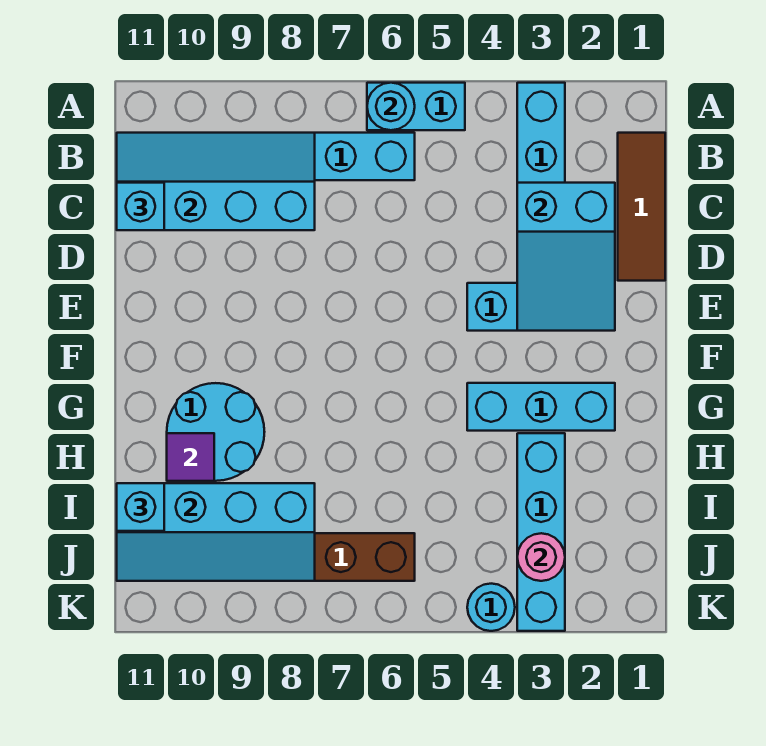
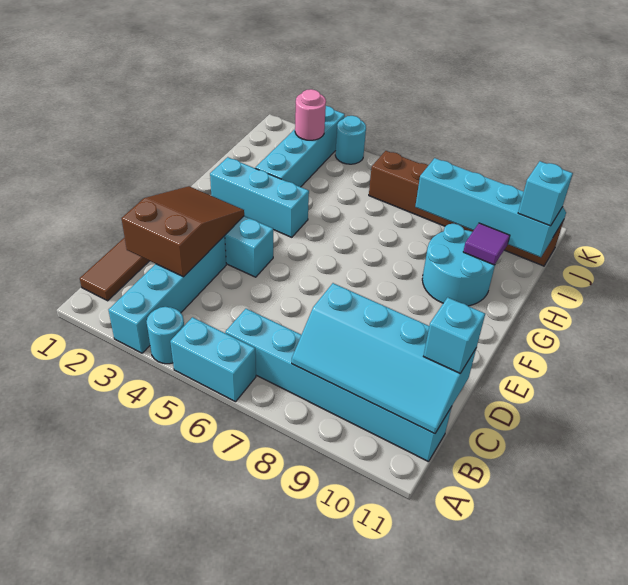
cyan 1x1 round brick [367,83,415,130] -> cyan 1x1 round brick moved to [146,307,184,364]
cyan 2x3 slope [517,183,615,331] -> brown 2x3 slope [122,186,244,277]

